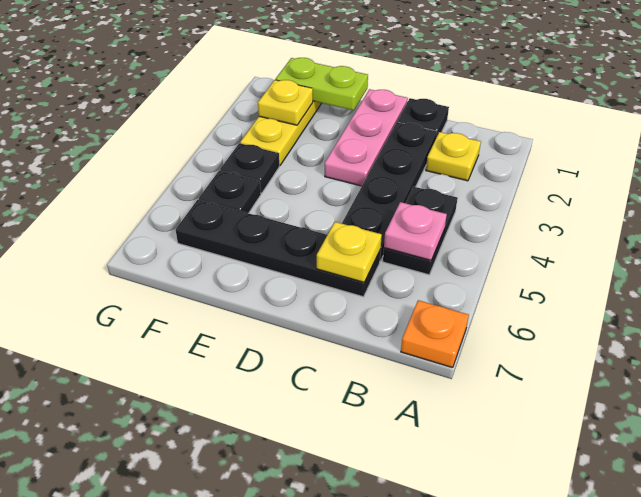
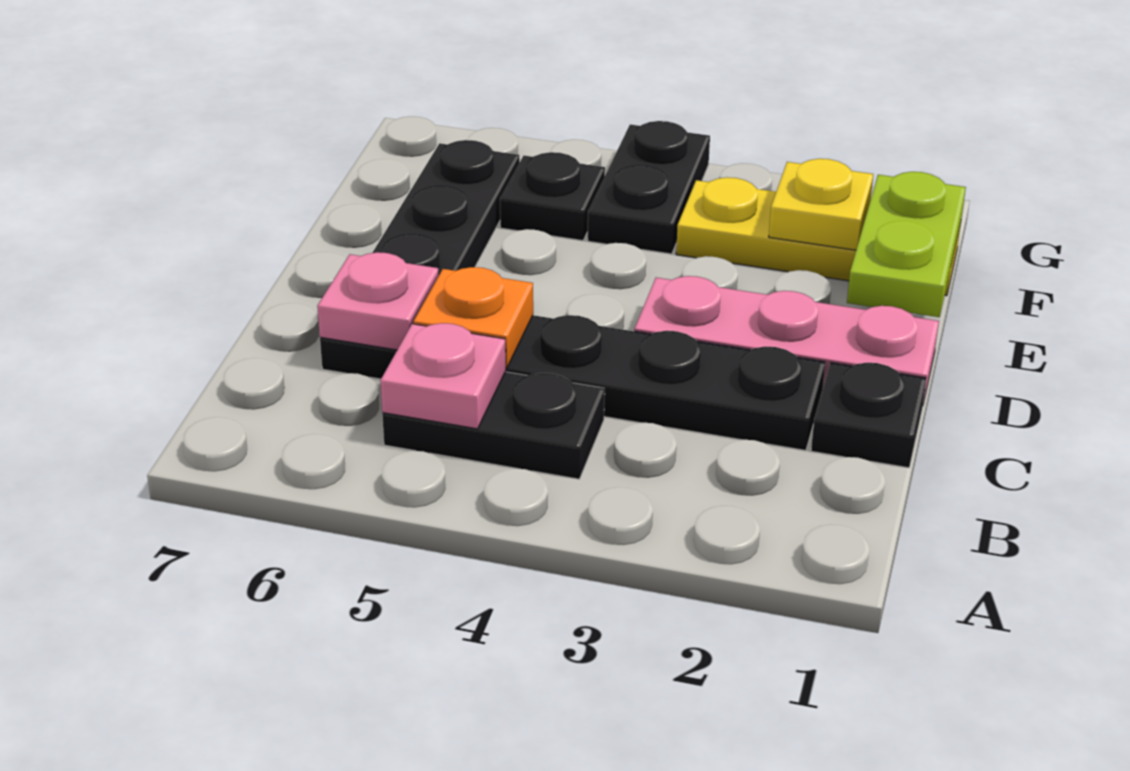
orange 1x1 plate [401,300,469,368] -> orange 1x1 plate moved to [414,267,533,368]
yellow 1x1 plate [426,132,481,181] -> none
yellow 1x1 plate [317,222,382,282] -> pink 1x1 plate [317,252,439,350]
black 1x1 plate [220,143,279,193] -> black 1x2 plate [588,121,710,254]

